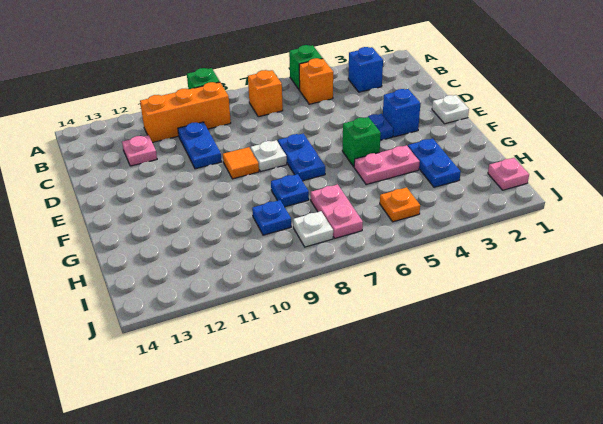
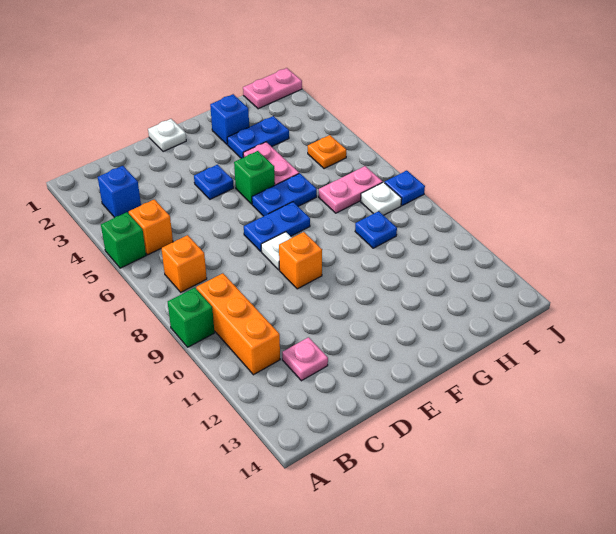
blue 1x2 plate [178,122,222,169] -> blue 1x2 plate moved to [252,173,317,216]
blue 1x1 brick [383,89,421,137] -> blue 1x1 brick moved to [210,94,249,145]
orange 1x1 tile [223,147,259,179] -> orange 1x1 brick [279,232,322,289]
blue 1x1 plate [271,174,309,207] -> blue 1x1 plate moved to [385,170,425,206]
pink 1x1 plate [488,158,529,190] -> pink 1x2 plate [243,68,302,109]

